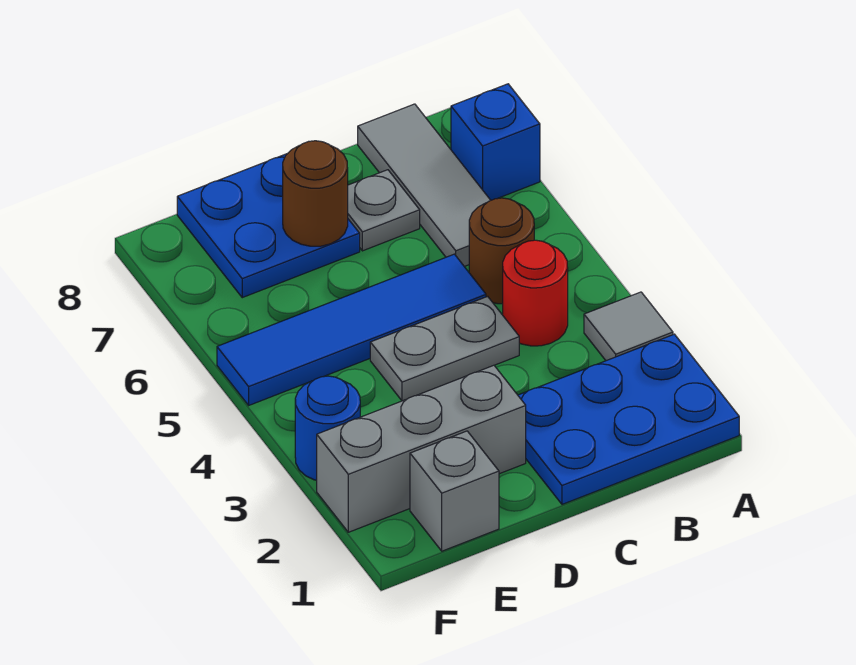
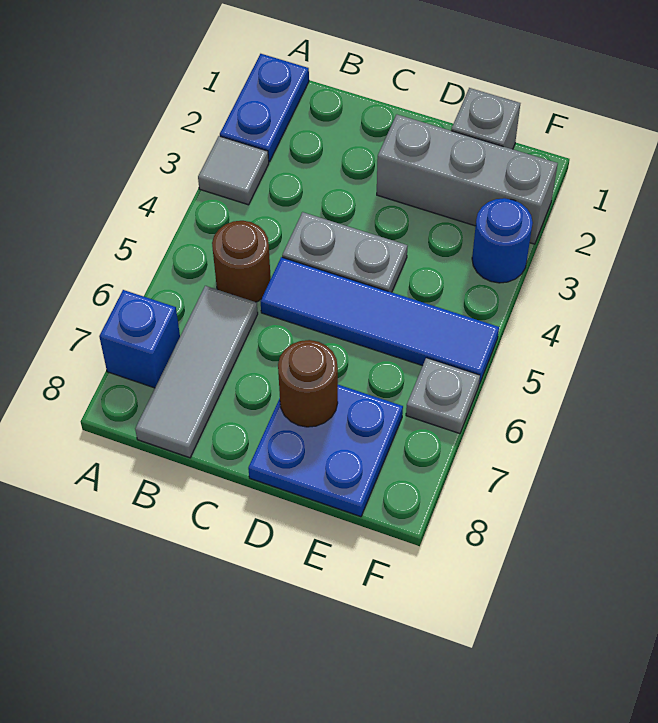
blue 2x3 plate [518,334,739,504] -> blue 1x2 plate [220,54,309,162]
red 1x1 round brick [503,240,568,346] -> none
grey 1x1 plate [348,170,420,251] -> grey 1x1 plate moved to [406,358,480,433]

